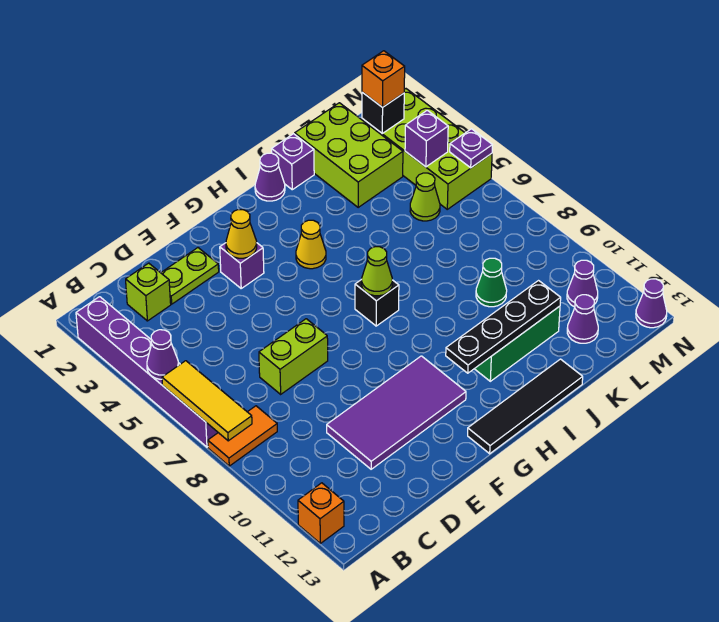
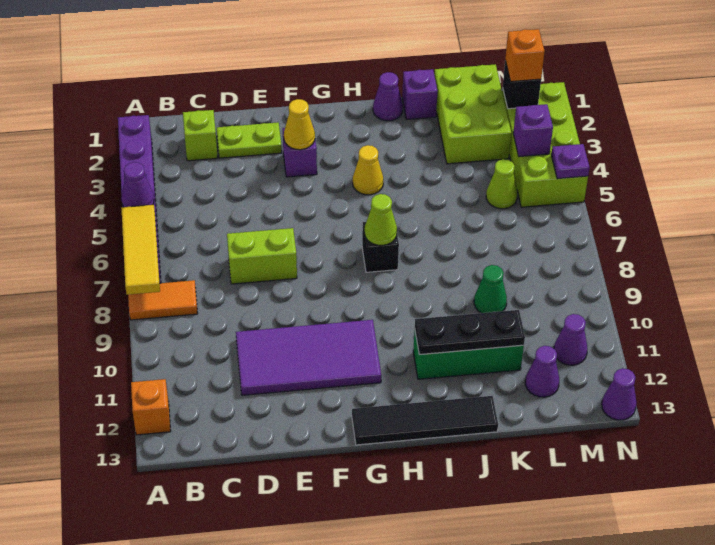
black 1x4 plate [446,281,561,373] -> black 1x3 plate [415,310,525,355]

